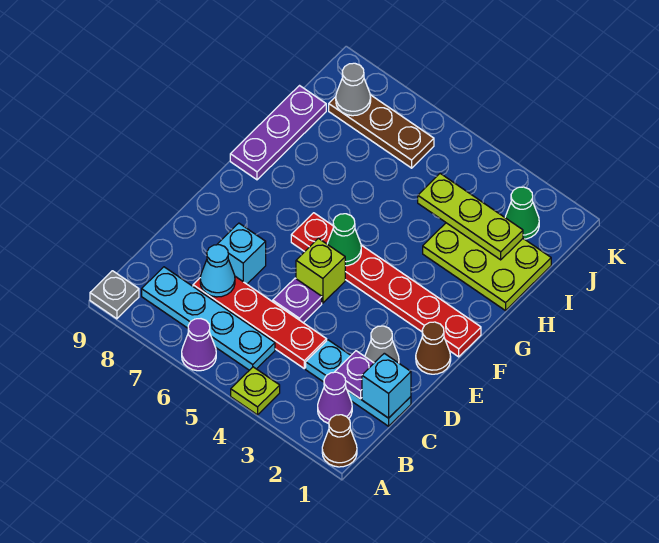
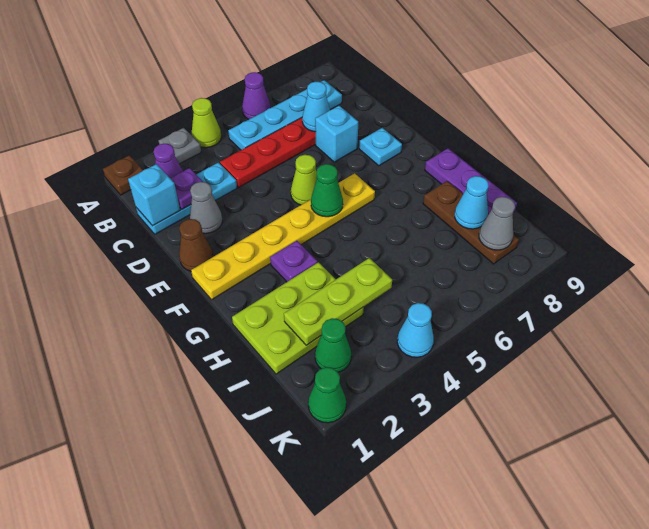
brown 1x1 cone [322,415,357,467] -> brown 1x1 plate [103,155,143,195]
lime 1x1 plate [231,367,280,415] -> lime 1x1 cone [192,98,222,148]
grey 1x1 plate [90,271,139,319] -> grey 1x1 plate moved to [159,128,201,164]
purple 1x1 plate [273,278,322,323] -> purple 1x1 plate moved to [270,241,318,282]
lime 1x1 brick [296,238,345,303] -> lime 1x1 cone [291,155,317,205]
none -> cyan 1x1 plate [359,128,402,166]
red 1x6 plate [291,213,481,357] -> yellow 1x6 plate [191,173,375,300]
none -> cyan 1x1 cone [455,176,488,229]
brown 1x3 plate [329,95,434,168] -> brown 1x3 plate turned to [423,181,519,264]
none -> green 1x1 cone [308,367,346,423]
none -> cyan 1x1 cone [397,303,434,357]

